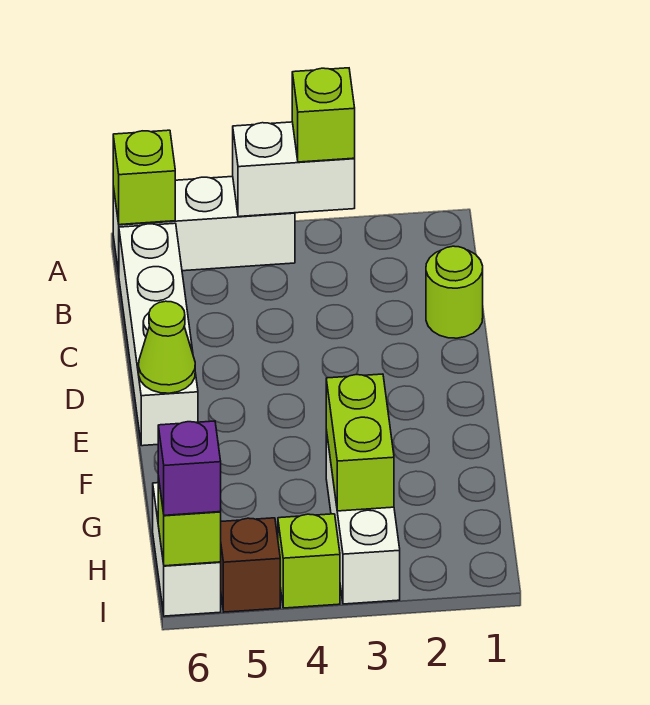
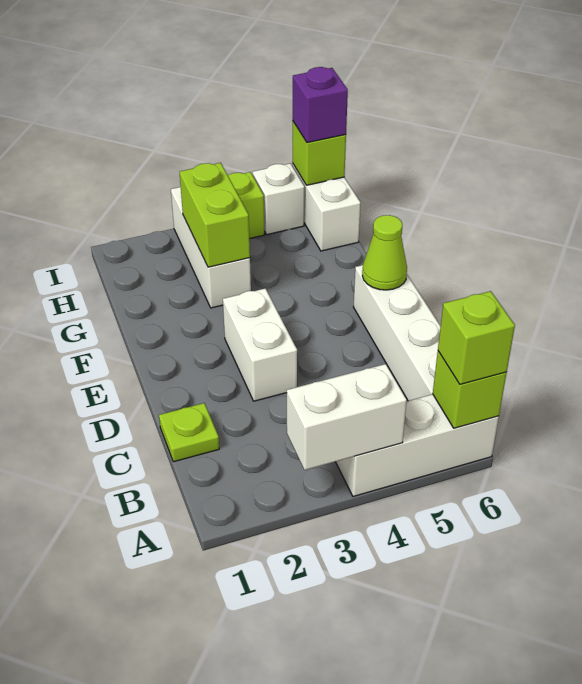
lime 1x1 brick [292,68,355,162] -> lime 1x1 brick moved to [438,291,515,384]
lime 1x1 round brick [426,246,483,338] -> lime 1x1 plate [159,403,219,462]
none -> white 1x2 brick [223,288,297,401]
brown 1x1 brick [221,518,280,612] -> white 1x1 brick [253,163,304,235]

